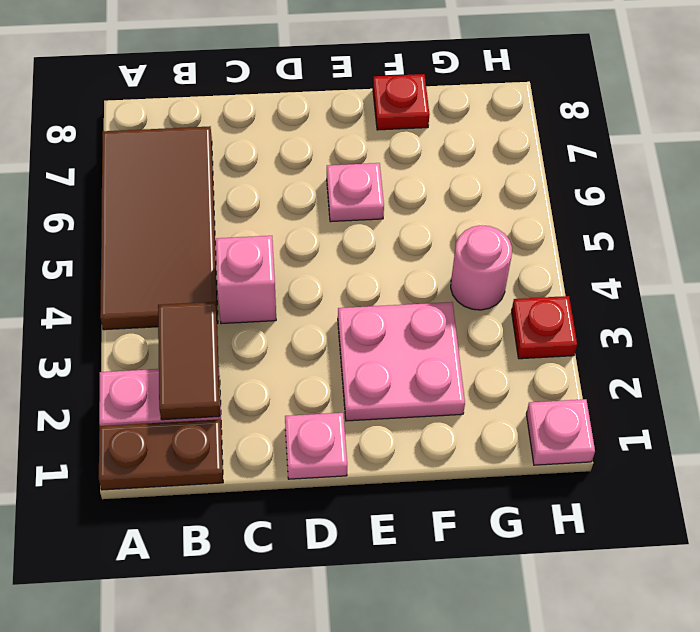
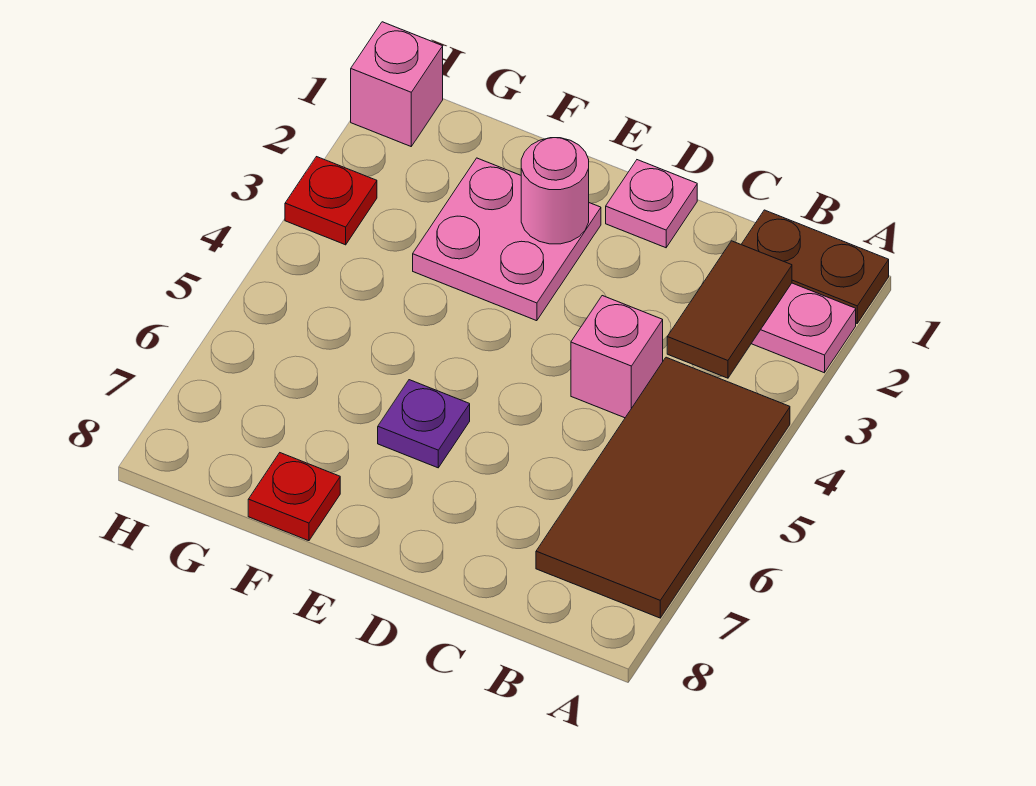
pink 1x1 plate [327,163,384,222] -> purple 1x1 plate [378,380,470,468]
pink 1x1 round brick [451,225,512,310] -> pink 1x1 round brick moved to [521,138,589,244]
pink 1x1 plate [526,399,595,465] -> pink 1x1 brick [351,22,443,146]

